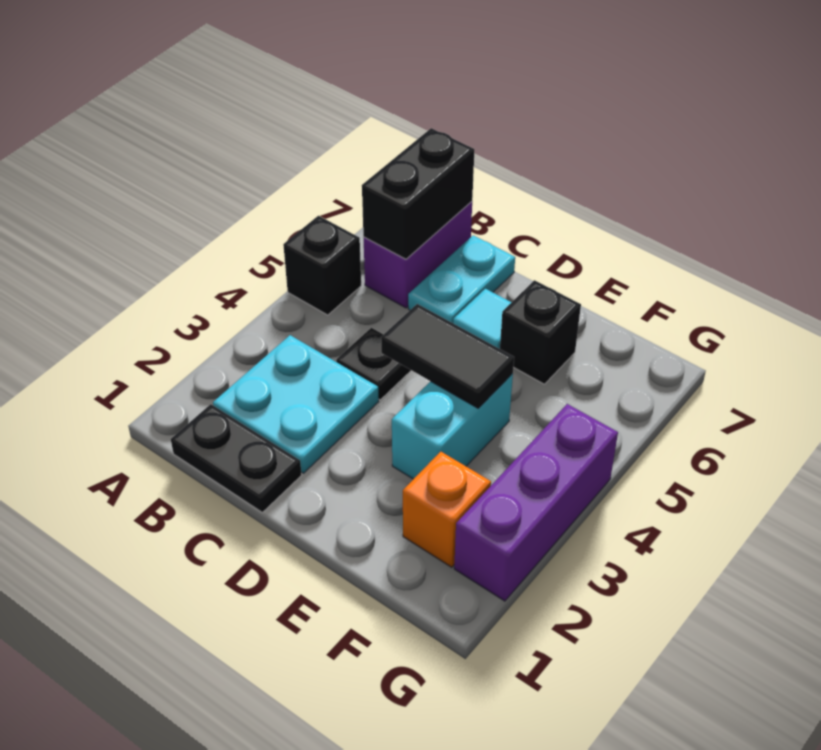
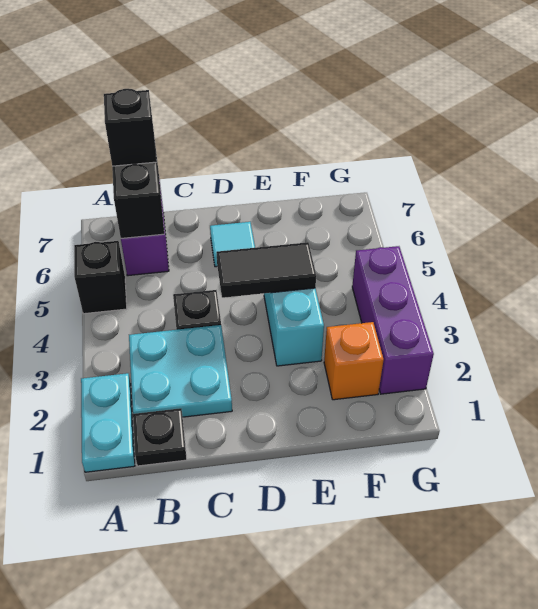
black 1x2 plate [171,404,302,512] -> black 1x1 plate [133,408,187,466]
cyan 1x2 plate [408,235,515,323] -> cyan 1x2 plate moved to [81,373,135,472]
black 1x1 brick [500,280,581,384] -> black 1x1 brick moved to [104,89,157,166]

